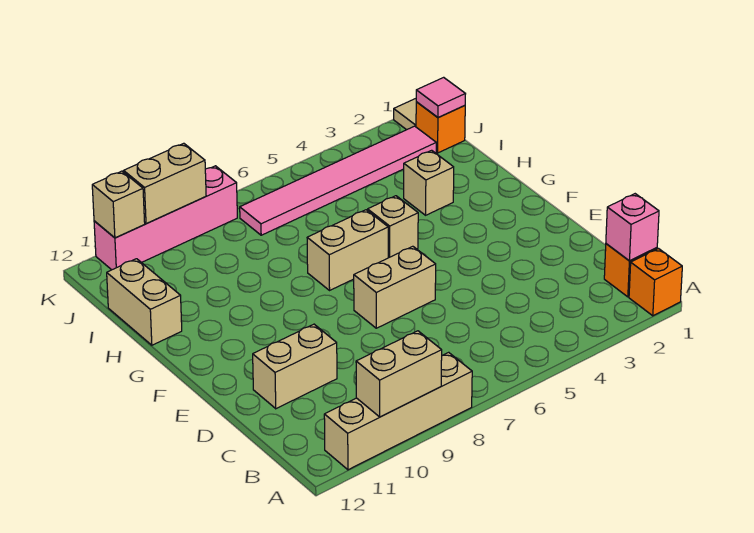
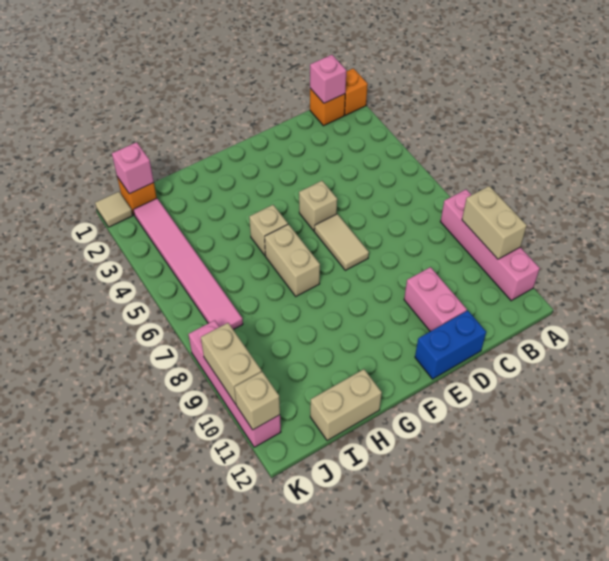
tan 1x4 brick [324,352,472,470] -> pink 1x4 brick [440,189,540,301]
tan 1x2 brick [253,324,337,409] -> pink 1x2 brick [404,267,467,331]
none -> blue 1x2 brick [415,310,486,379]
tan 1x2 brick [354,246,436,328] -> tan 1x2 tile [314,214,369,270]
tan 1x1 brick [404,150,454,215] -> tan 1x1 brick moved to [299,181,337,231]
pink 1x1 tile [416,77,465,118] -> pink 1x1 brick [112,142,154,194]

